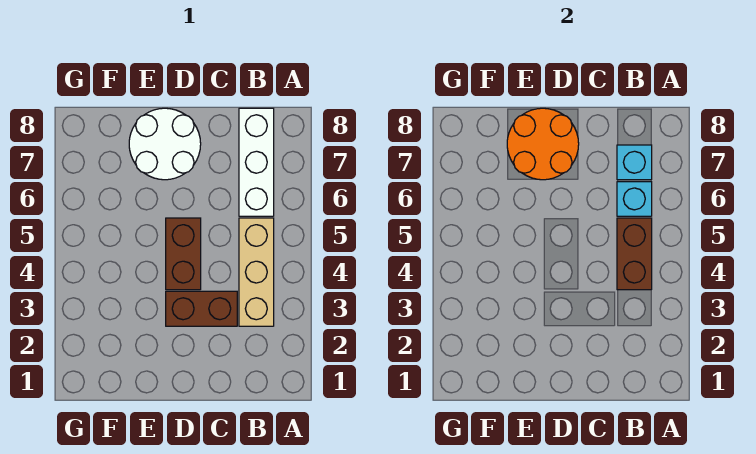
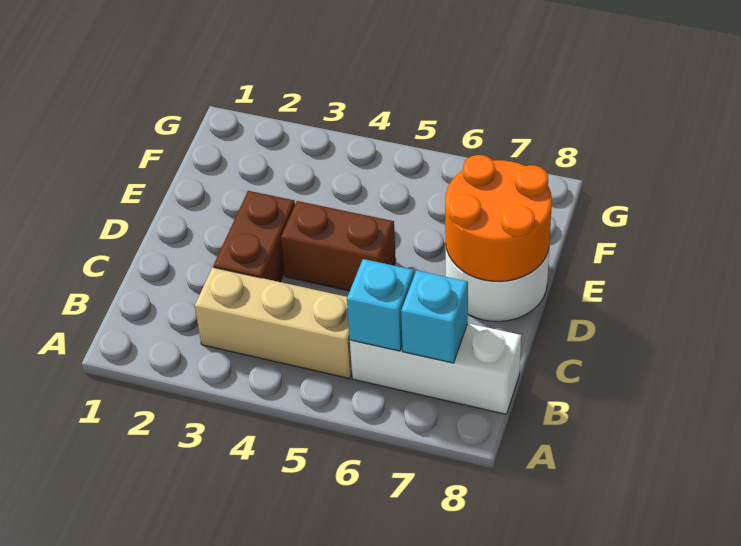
brown 1x2 brick [617,218,652,290] -> none

